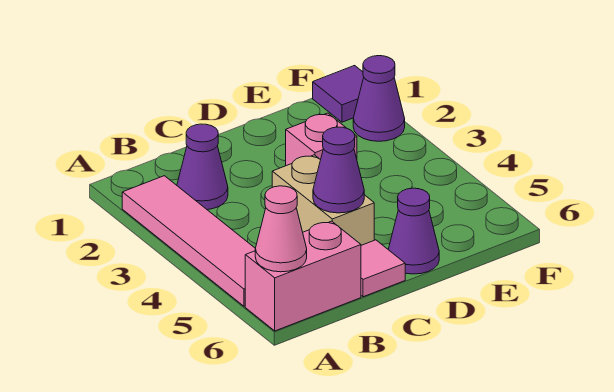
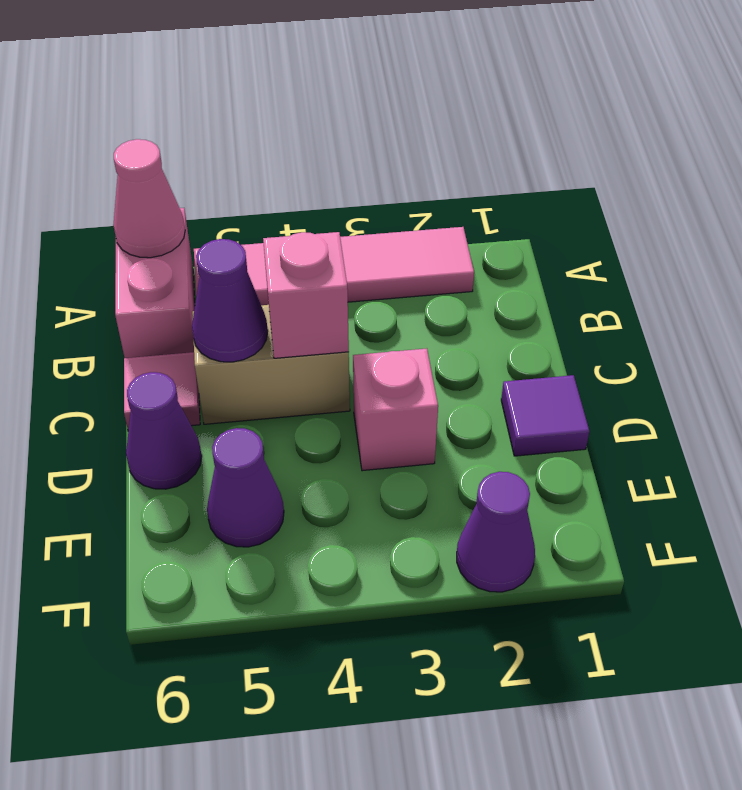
purple 1x1 cone [177,124,228,210] -> purple 1x1 cone moved to [207,428,284,547]
none -> pink 1x1 brick [263,232,349,358]
purple 1x1 tile [313,66,364,122] -> purple 1x1 tile moved to [501,375,590,456]

